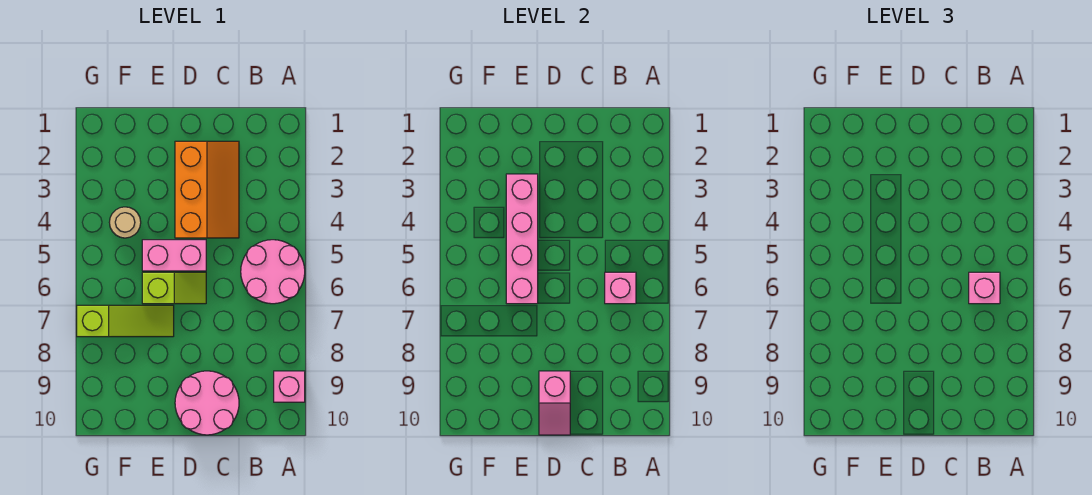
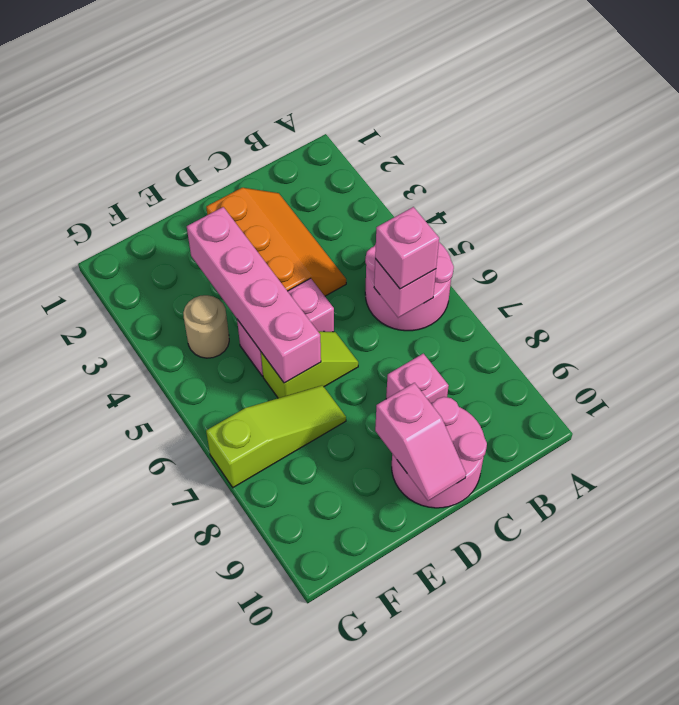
pink 1x1 brick [274,371,305,402] -> pink 1x1 brick moved to [386,354,449,403]

